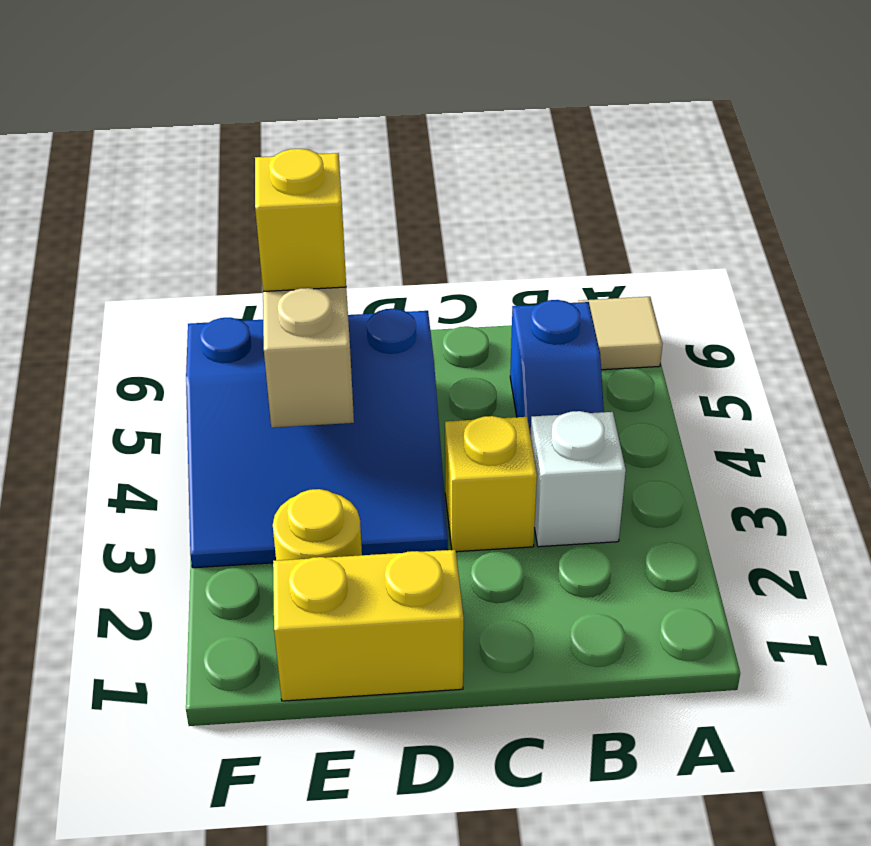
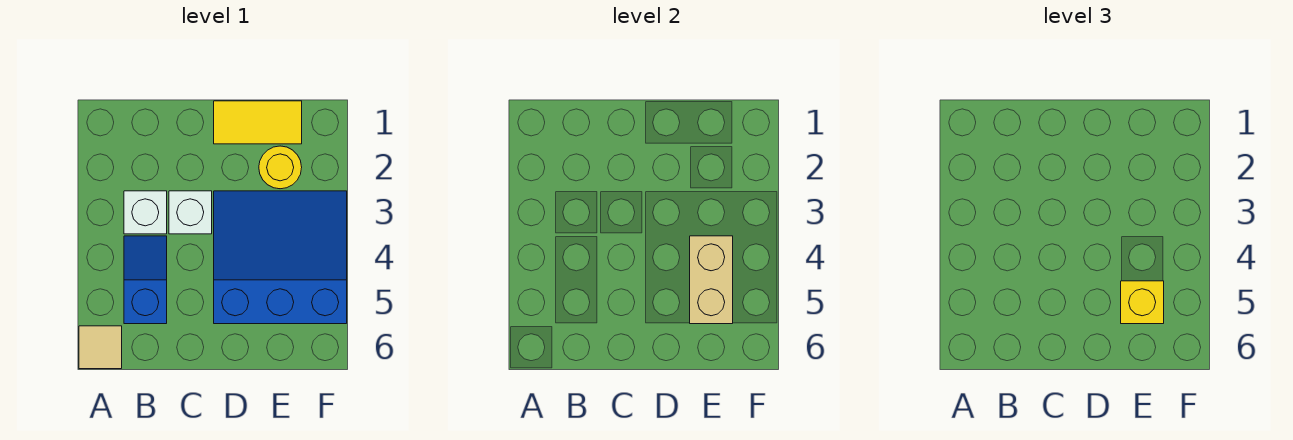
yellow 1x1 brick [445,416,537,552] -> white 1x1 brick [169,191,212,234]
yellow 1x2 brick [273,550,464,701] -> yellow 1x2 tile [214,101,302,144]

